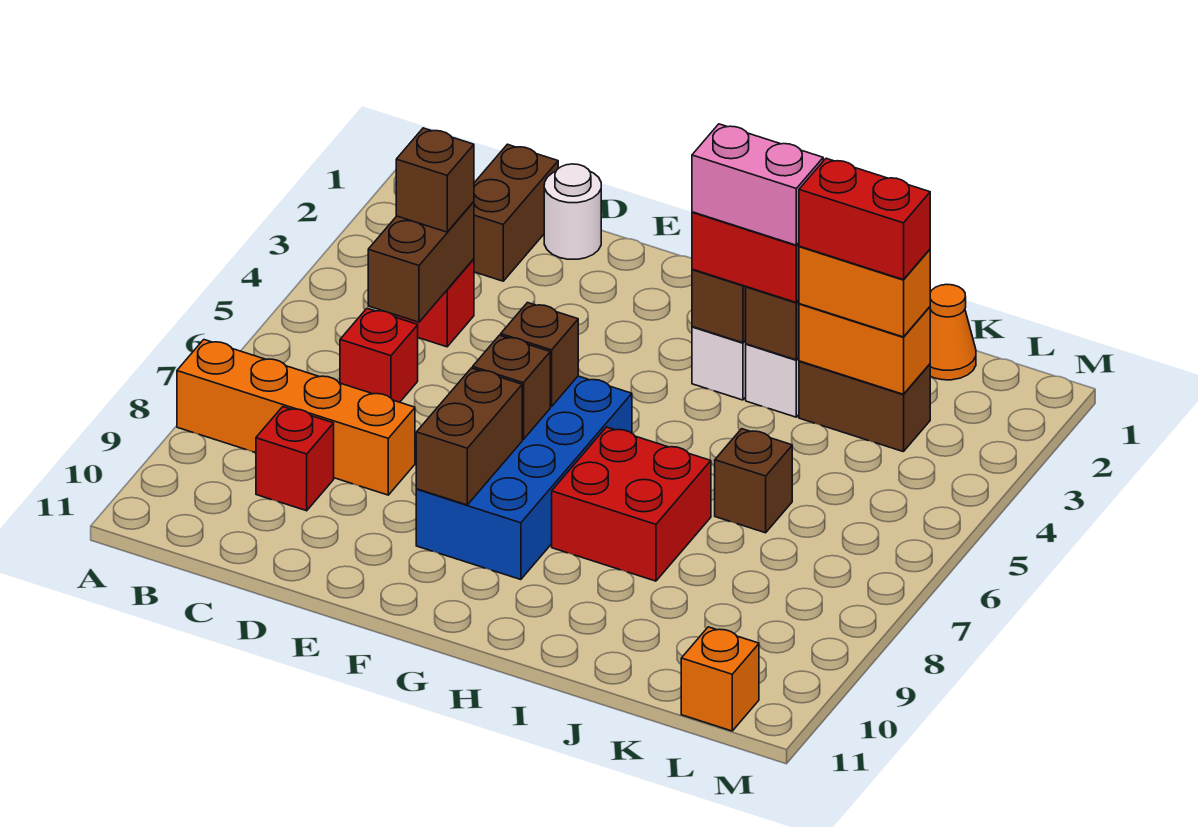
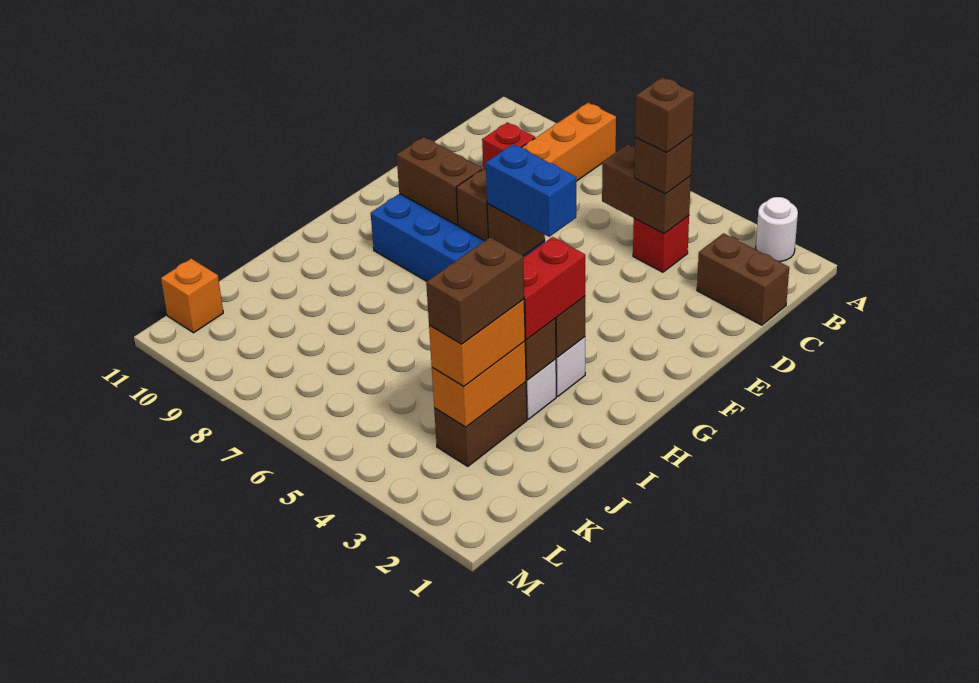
red 1x1 brick [340,308,418,402] -> none
white 1x1 round brick [544,164,601,259] -> white 1x1 round brick moved to [756,197,798,262]
none -> blue 1x2 brick [486,144,576,237]
pink 1x2 brick [692,124,823,245] -> none
red 2x2 brick [552,427,711,581] -> none
red 1x2 brick [799,158,930,280] -> brown 1x2 brick [426,238,524,344]
brown 1x1 brick [715,429,792,533] -> brown 1x1 brick moved to [635,77,694,153]
orange 1x1 cone [930,284,976,380] -> none

